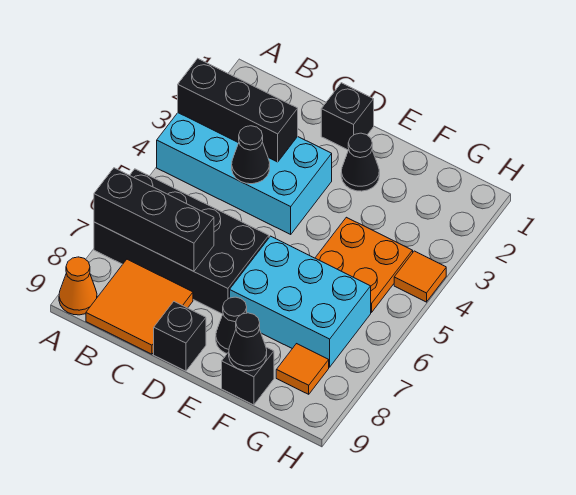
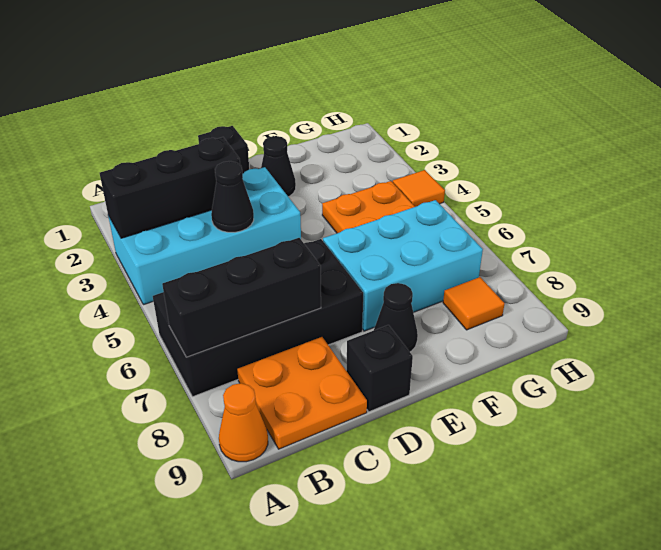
orange 2x2 tile [86,259,193,354] -> orange 2x2 plate [237,337,367,449]
black 1x1 brick [222,347,274,405] -> none
black 1x1 cone [229,313,267,371] -> none

